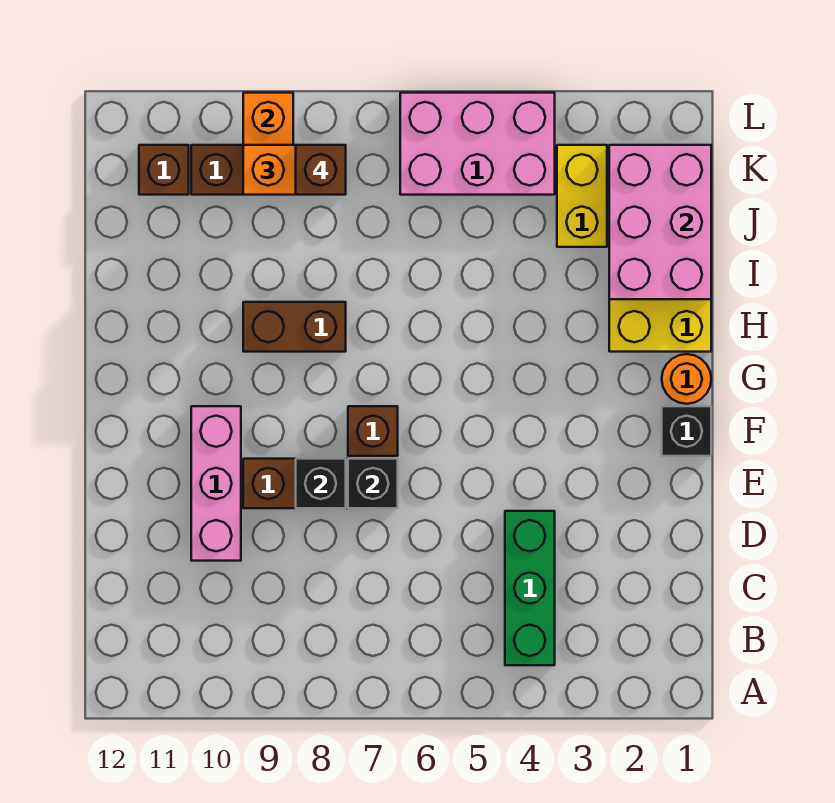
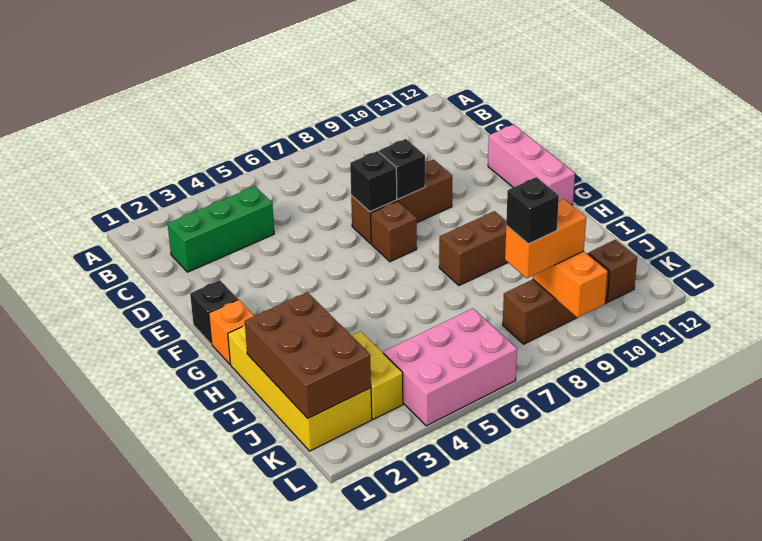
green 1x3 brick [505,511,555,665] -> green 1x3 brick turned to [168,186,274,272]
pink 1x3 brick [191,406,241,561] -> pink 1x3 brick moved to [488,124,575,205]
orange 1x1 round brick [662,354,711,404] -> orange 1x1 brick [209,300,254,364]
pink 2x3 brick [609,145,711,299] -> brown 2x3 brick [245,292,371,418]
brown 1x1 brick [296,145,346,195] -> black 1x1 brick [506,177,559,244]

